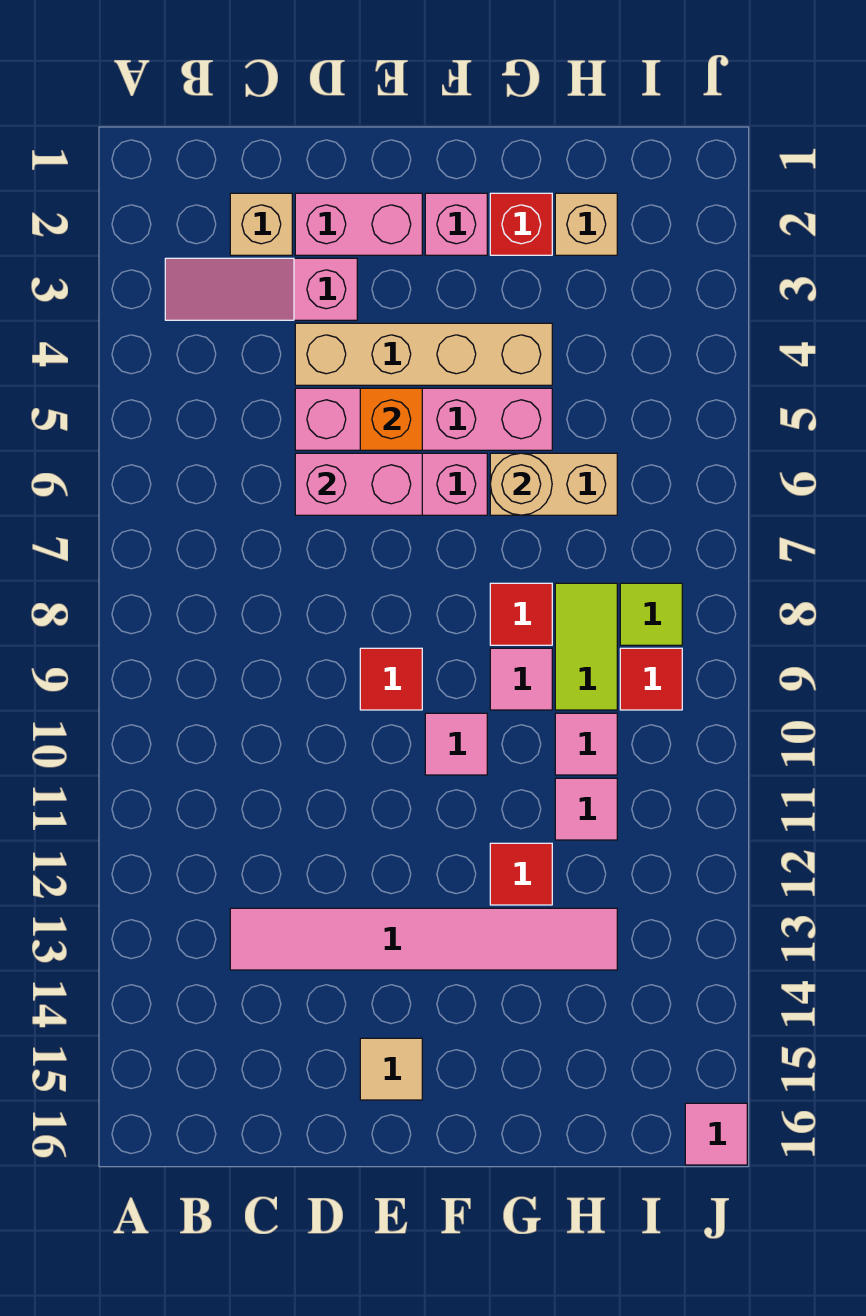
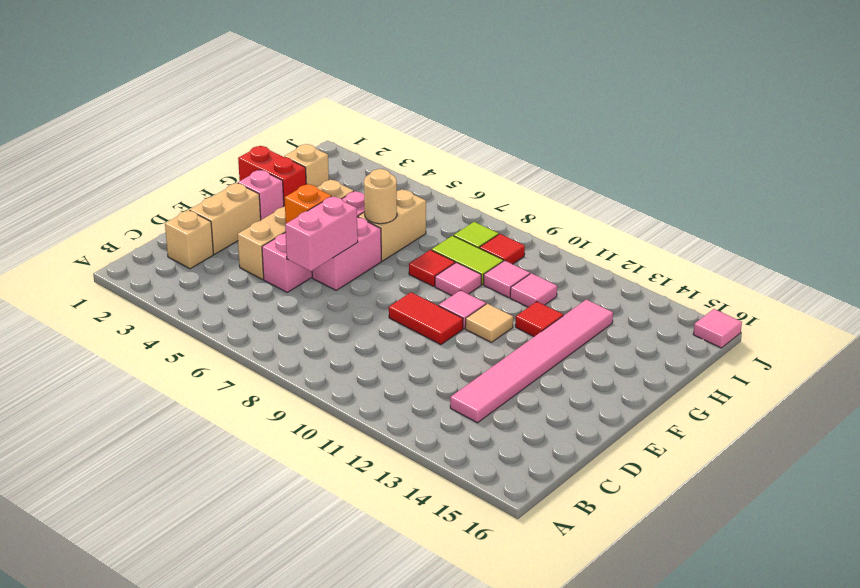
pink 1x3 slope [165,258,357,320] -> none
pink 1x2 brick [295,193,422,255] -> tan 1x2 brick [190,183,261,254]
red 1x1 tile [360,648,422,710] -> red 1x2 tile [389,292,463,345]
tan 1x1 tile [360,1038,422,1100] -> tan 1x1 tile moved to [465,304,513,342]
red 1x1 brick [490,193,552,255] -> red 1x2 brick [238,146,306,206]

